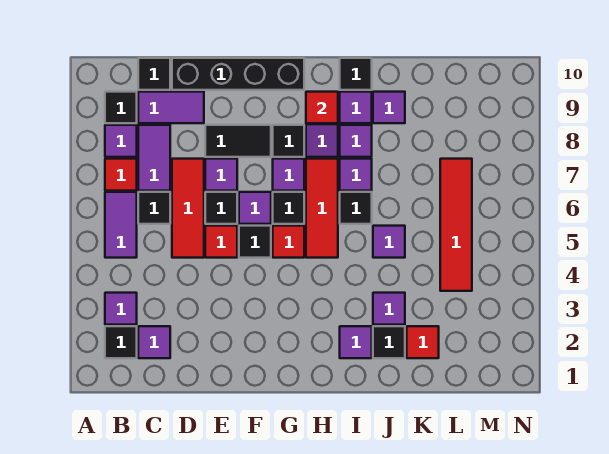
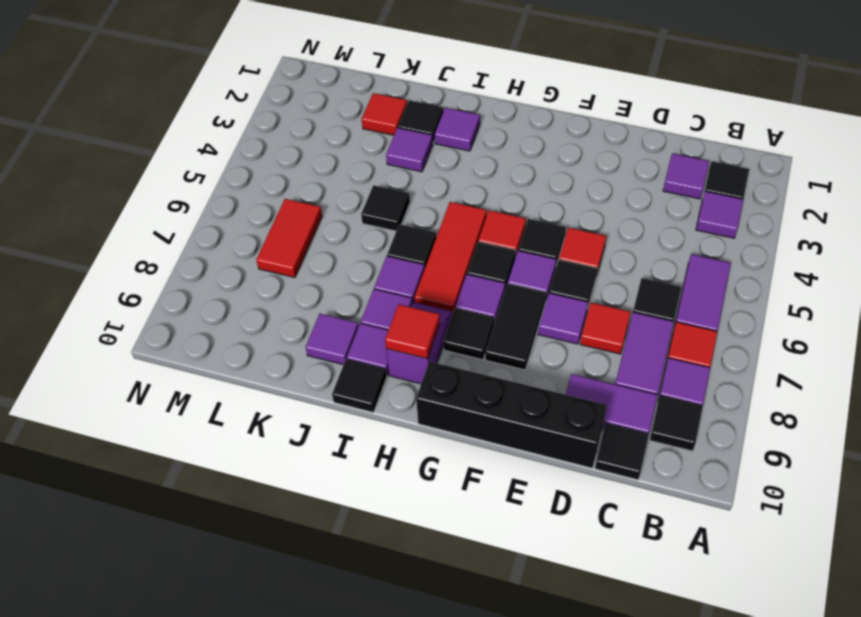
red 1x3 tile [172,159,204,258] -> red 1x1 tile [580,303,631,354]
black 1x2 tile [205,125,271,157] -> black 1x2 tile turned to [485,283,546,370]
purple 1x1 tile [373,226,405,258] -> black 1x1 tile [361,185,410,231]
red 1x4 tile [440,159,472,291] -> red 1x2 tile [256,199,322,277]

